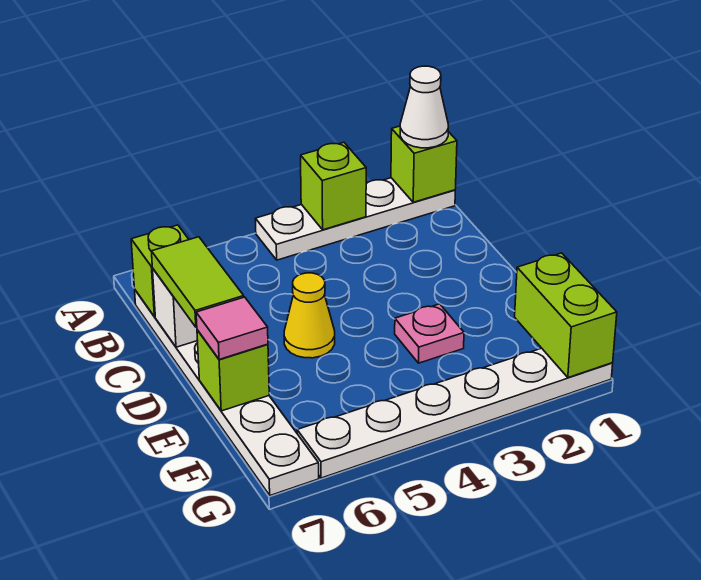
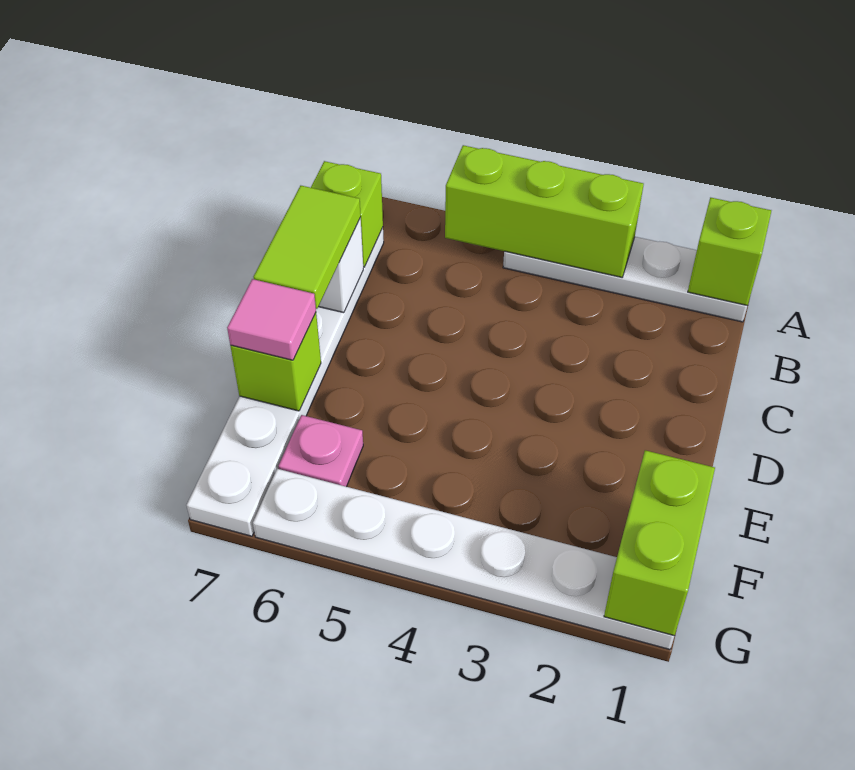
white 1x1 cone [400,66,448,148] -> none
lime 1x1 brick [301,142,366,230] -> lime 1x3 brick [445,145,644,277]
yellow 1x1 cone [284,273,335,358] -> none
pink 1x1 plate [395,304,464,363] -> pink 1x1 plate moved to [278,415,363,487]

